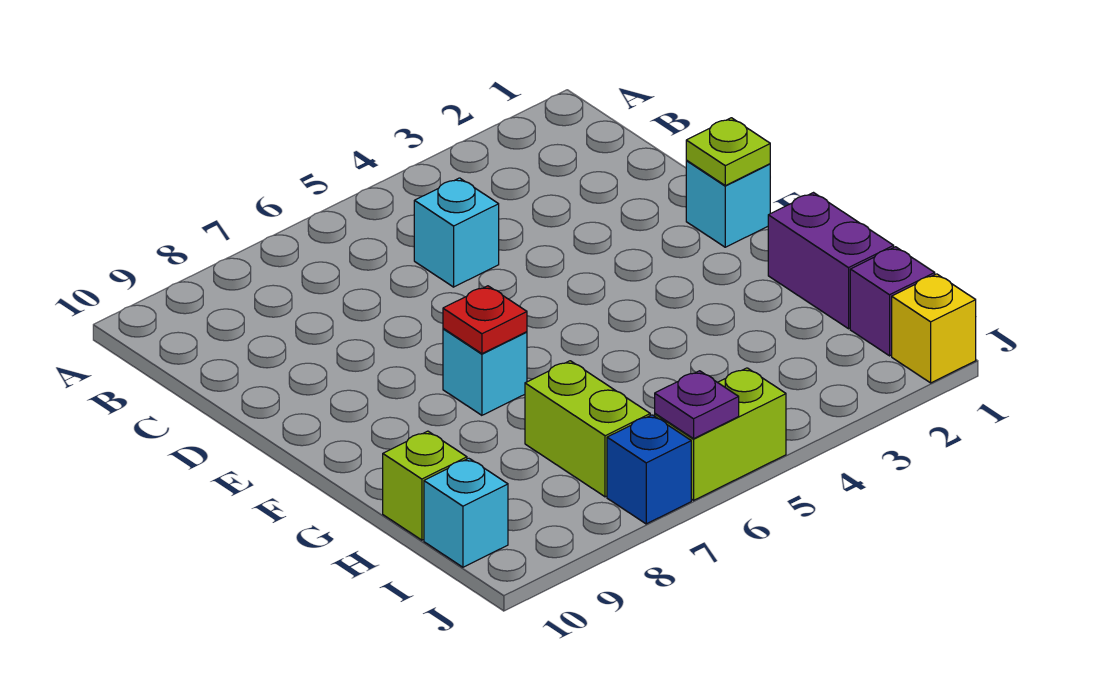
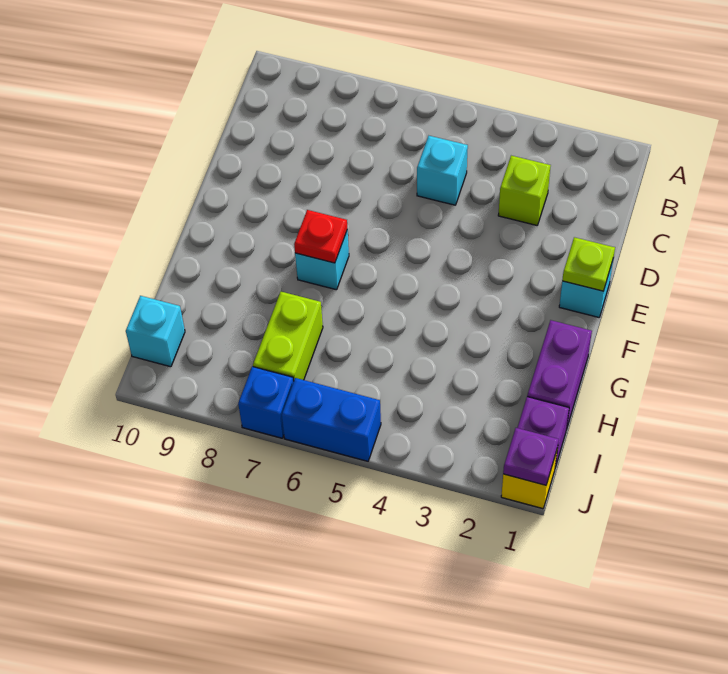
lime 1x1 brick [383,431,467,540] -> lime 1x1 brick moved to [498,156,551,225]
lime 1x2 brick [655,368,786,500] -> blue 1x2 brick [282,378,381,461]
purple 1x1 plate [655,371,739,439] -> purple 1x1 plate moved to [503,428,559,485]

